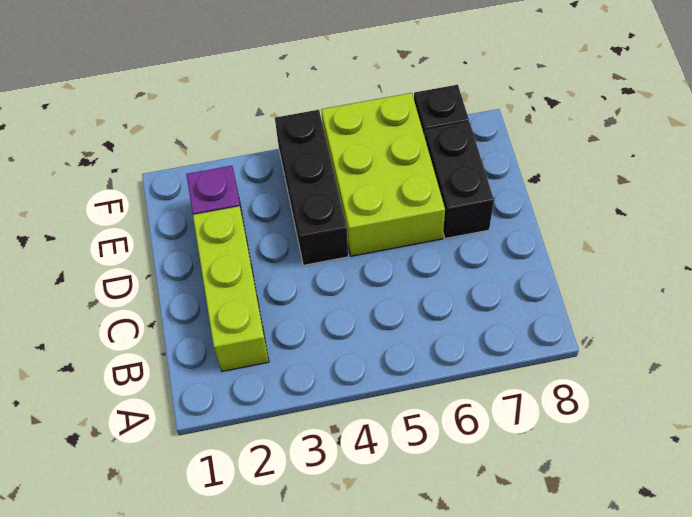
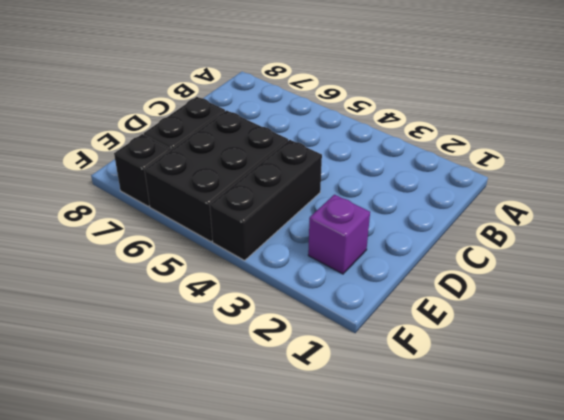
lime 1x3 brick [193,206,269,371] -> none
lime 2x3 brick [321,93,445,256] -> black 2x3 brick [145,110,288,242]

